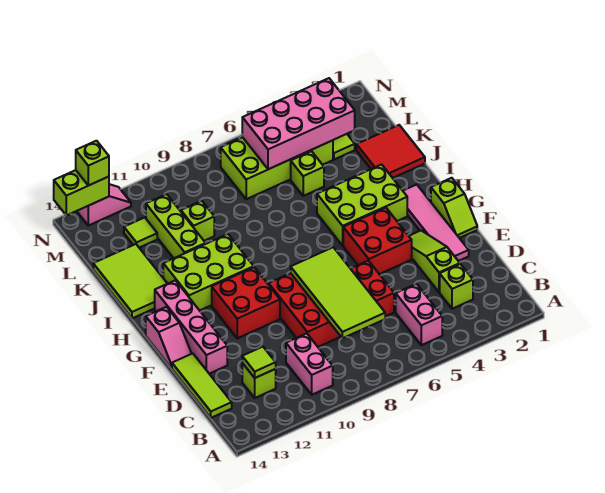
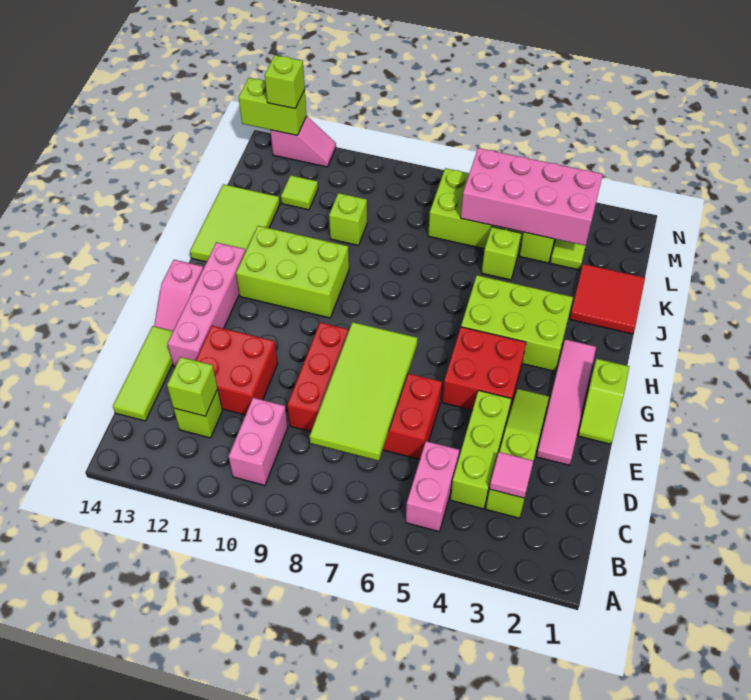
none -> pink 1x1 tile [489,452,533,498]
lime 1x1 tile [242,347,276,378] -> lime 1x1 brick [167,357,218,416]
red 2x2 brick [212,267,280,338] -> red 2x2 brick moved to [196,326,278,415]
lime 1x3 brick [146,194,206,258] -> lime 1x3 brick moved to [450,390,511,509]

